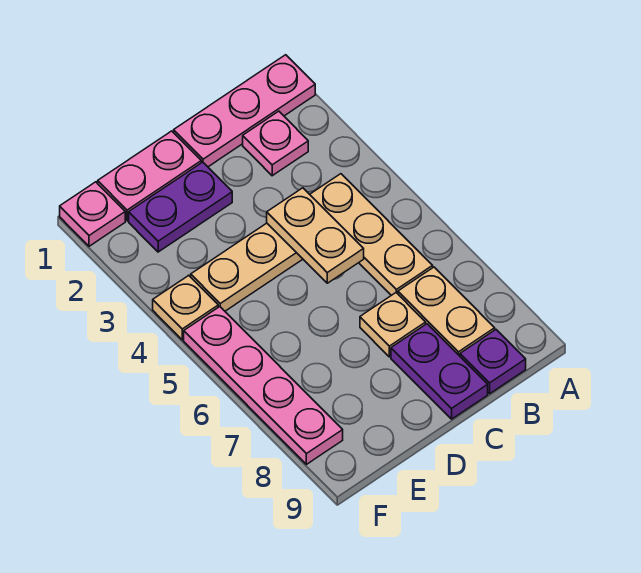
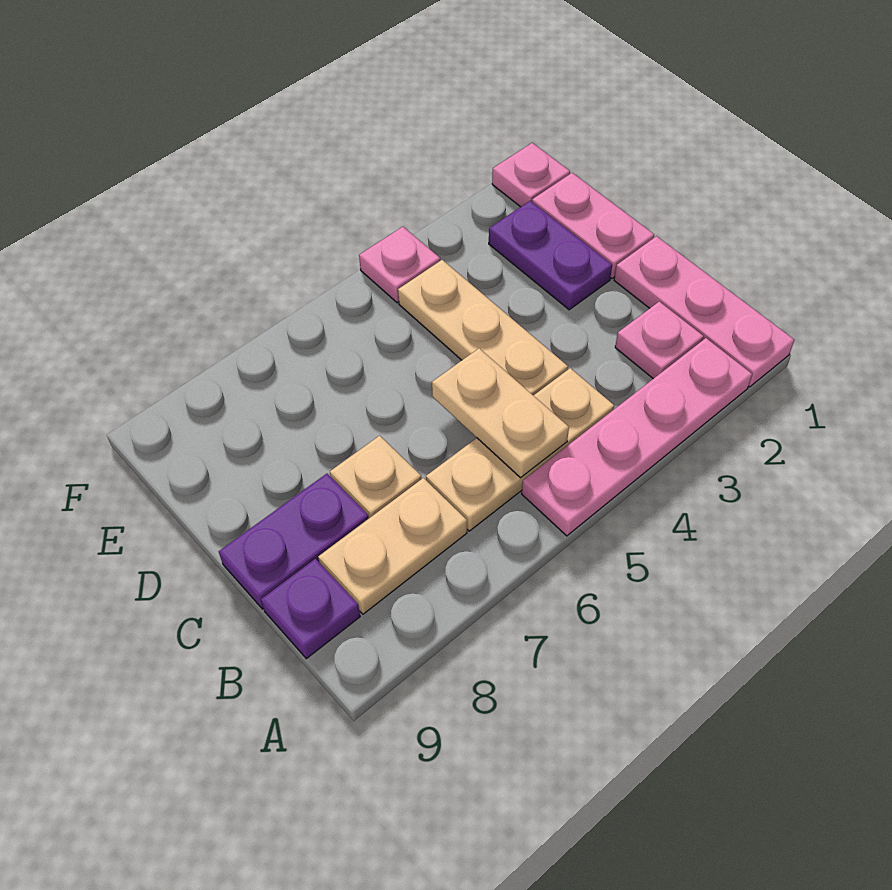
tan 1x2 plate [267,188,364,283] -> tan 1x2 plate turned to [432,348,569,478]
tan 1x1 plate [153,275,218,340] -> pink 1x1 plate [359,227,440,303]
pink 1x4 plate [184,307,343,464] -> pink 1x4 plate moved to [522,338,752,536]

